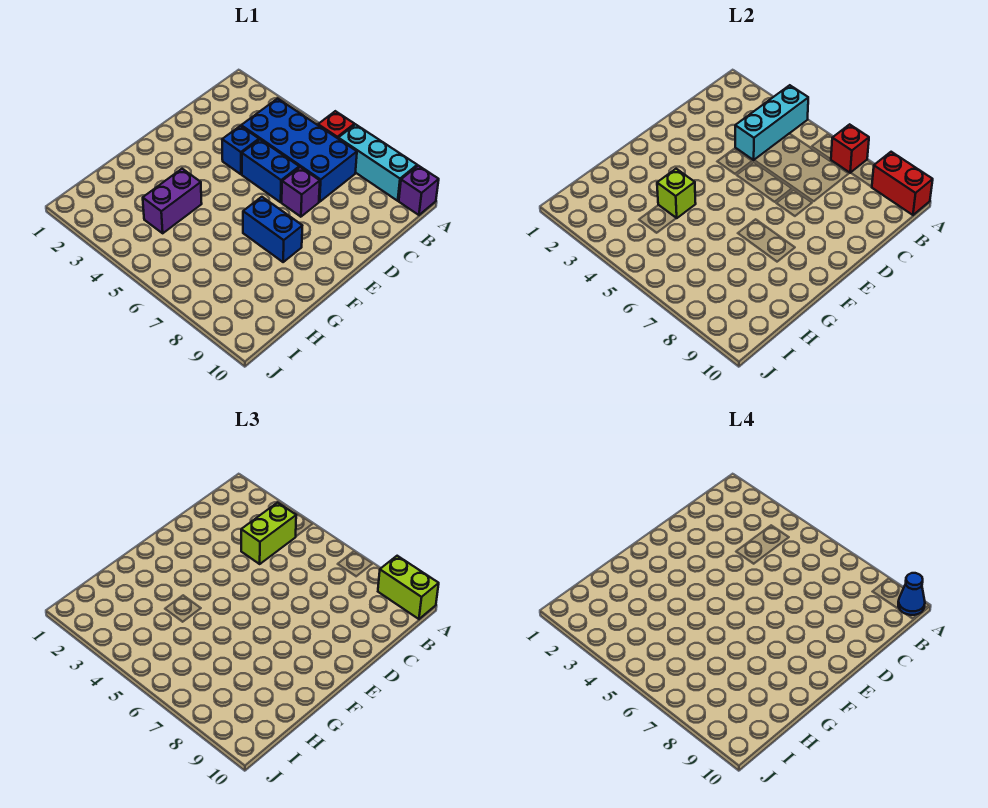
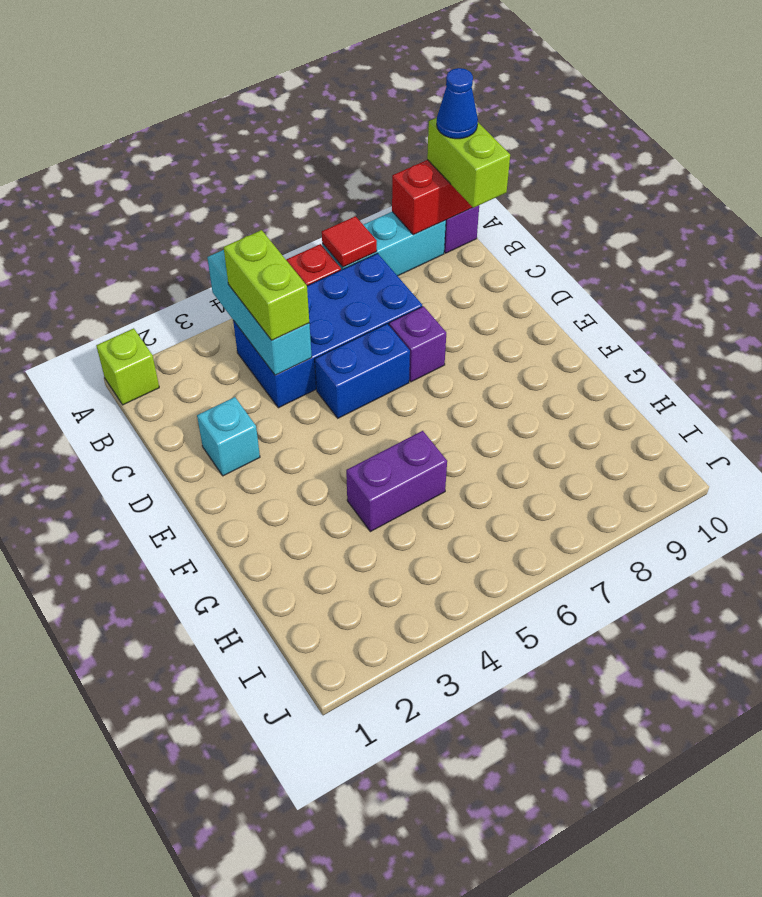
red 1x1 brick [831,124,869,173] -> red 1x1 tile [322,216,377,267]
lime 1x2 brick [378,556,439,619] -> lime 1x2 brick turned to [427,118,510,208]
none -> cyan 1x1 brick [197,397,260,476]
blue 1x1 brick [222,126,259,174] -> none
blue 1x2 brick [243,197,302,262] -> none
purple 1x2 brick [143,169,202,233] -> purple 1x2 brick turned to [346,431,447,532]
lime 1x1 brick [657,169,696,218] -> lime 1x1 brick moved to [96,328,159,405]

